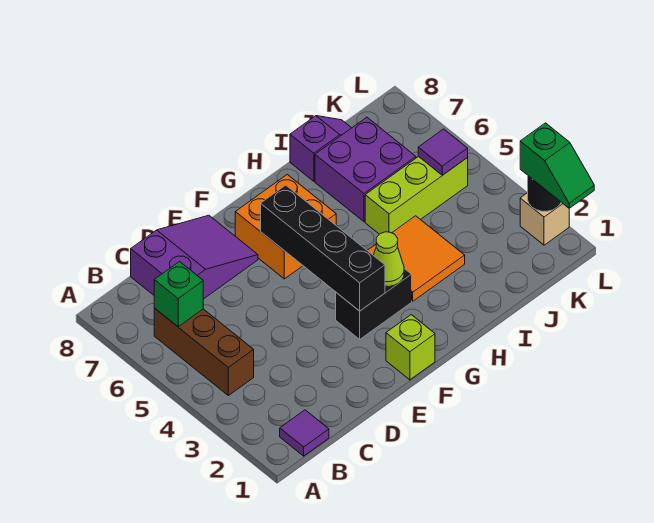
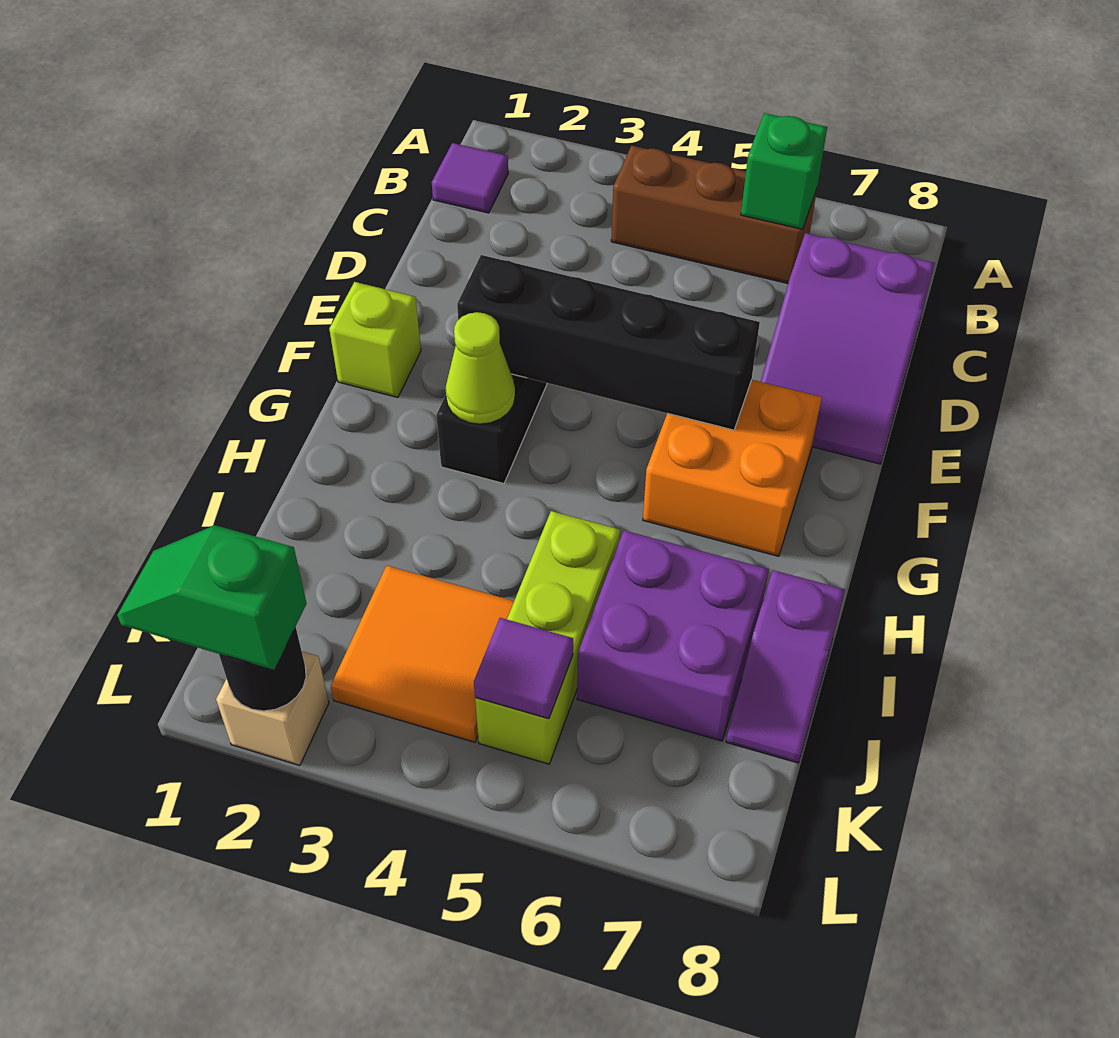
orange 2x2 tile [367,216,465,301] -> orange 2x2 tile moved to [331,566,514,742]

